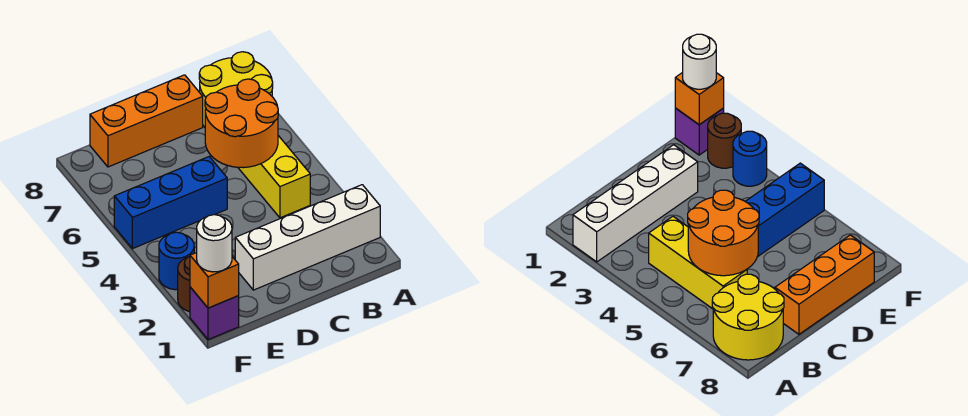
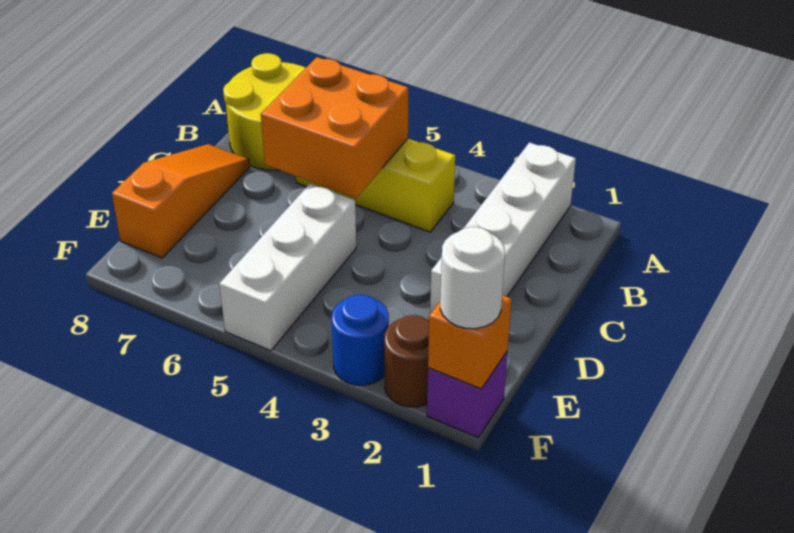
orange 2x2 round brick [205,79,278,168] -> orange 2x2 brick [261,57,408,198]
orange 1x3 brick [90,75,203,167] -> orange 1x3 slope [112,144,250,258]
blue 1x3 brick [114,157,227,249] -> white 1x3 brick [219,184,356,351]

